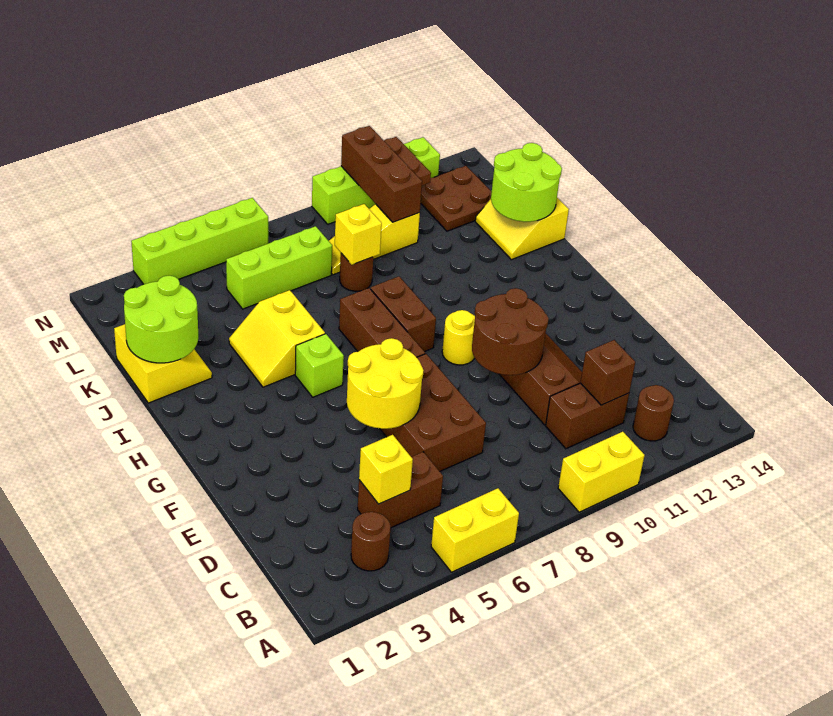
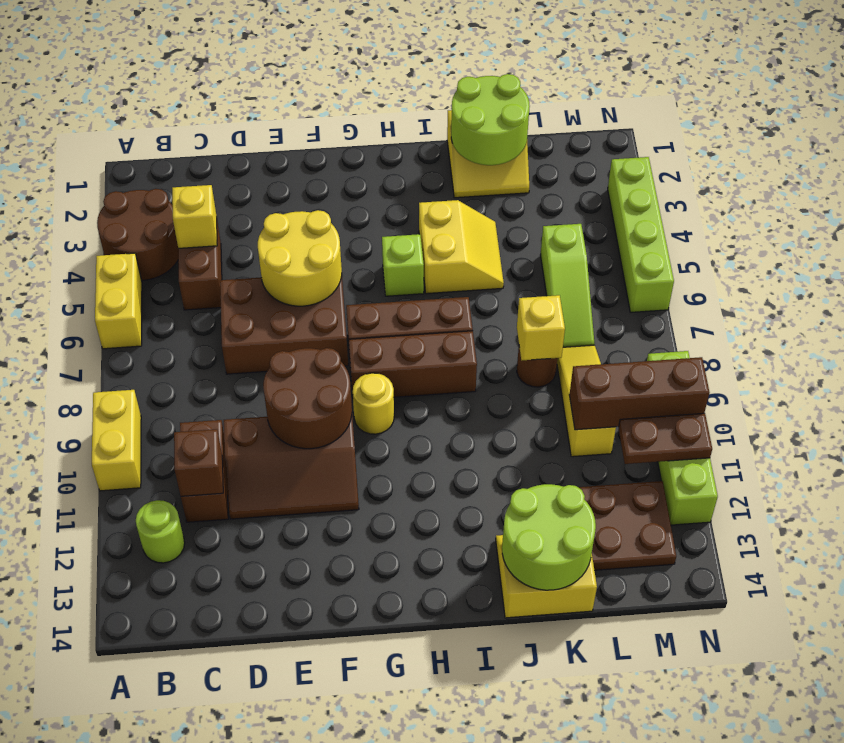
brown 1x1 round brick [351,512,390,571] -> brown 2x2 round brick [97,189,178,281]
brown 1x1 round brick [633,385,674,441] -> lime 1x1 round brick [136,500,185,563]
brown 1x2 brick [371,276,436,352] -> brown 1x3 brick [349,331,477,397]
yellow 2x2 slope [229,290,325,387] -> yellow 2x2 slope turned to [419,200,504,294]
lime 1x3 brick [226,226,332,309] -> lime 1x3 slope [540,224,595,347]

